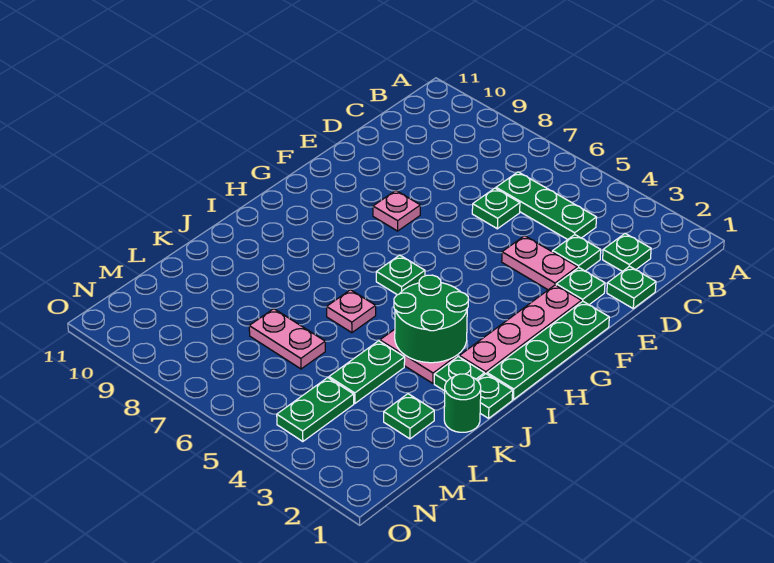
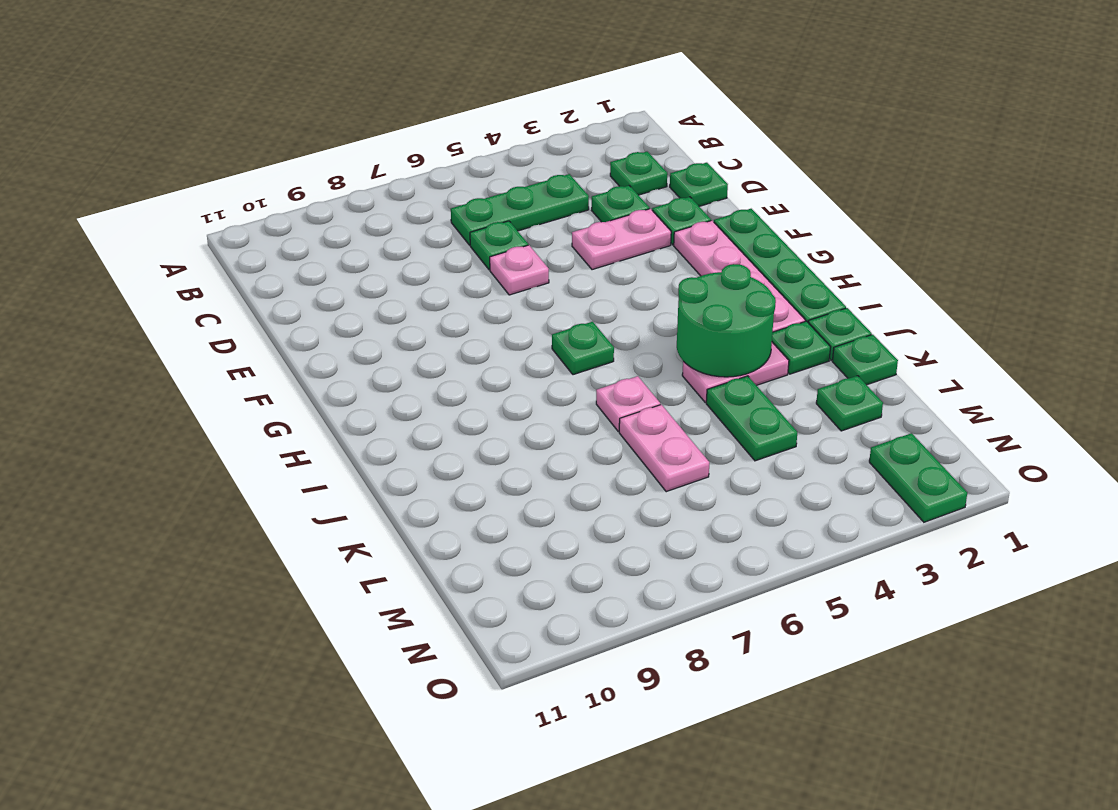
pink 1x1 plate [373,191,420,231] -> pink 1x1 plate moved to [490,245,549,295]
green 1x1 round brick [444,374,481,432] -> green 1x1 plate [832,334,898,385]
pink 1x2 plate [249,309,325,369] -> pink 1x2 plate turned to [619,405,709,492]
green 1x2 plate [277,378,354,442] -> green 1x2 plate moved to [869,433,967,522]

